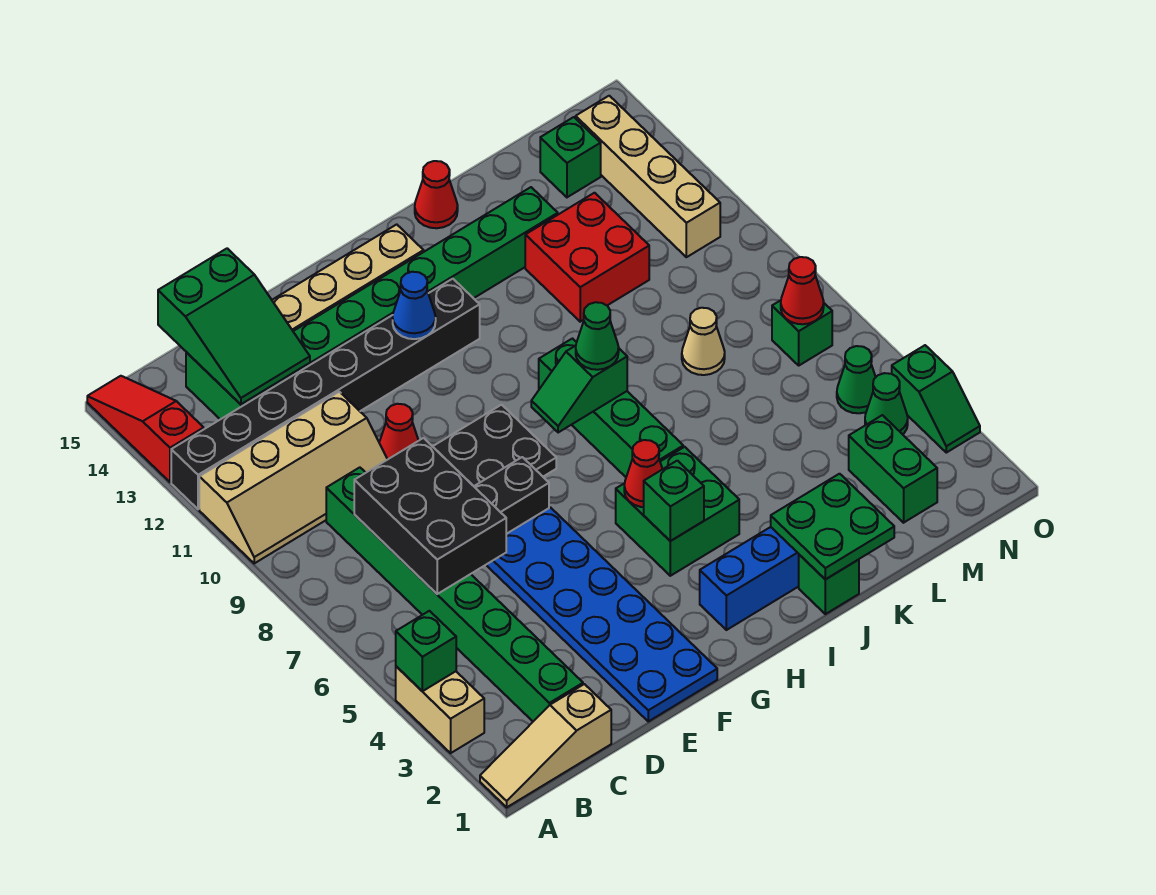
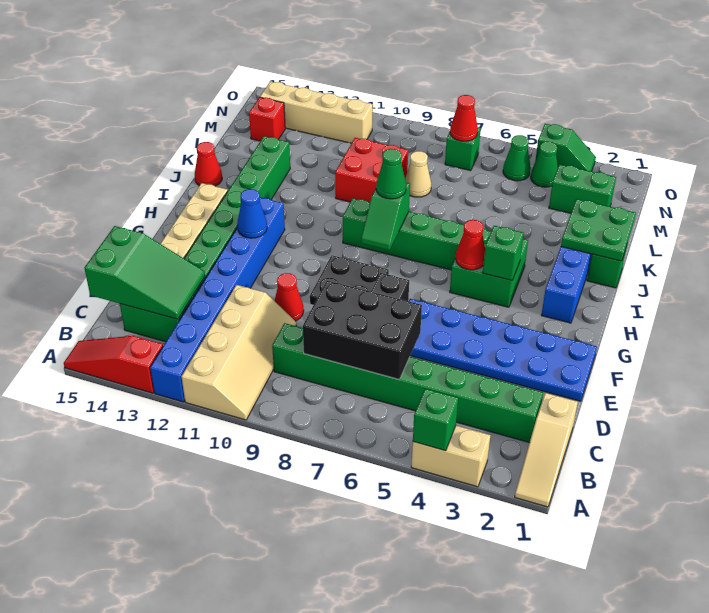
black 1x8 brick [171,279,480,509] -> blue 1x8 brick [150,197,285,402]
red 2x2 brick [525,193,649,322] -> red 2x2 brick moved to [335,138,408,202]
green 1x1 brick [540,117,601,197] -> red 1x1 brick [249,97,285,141]

